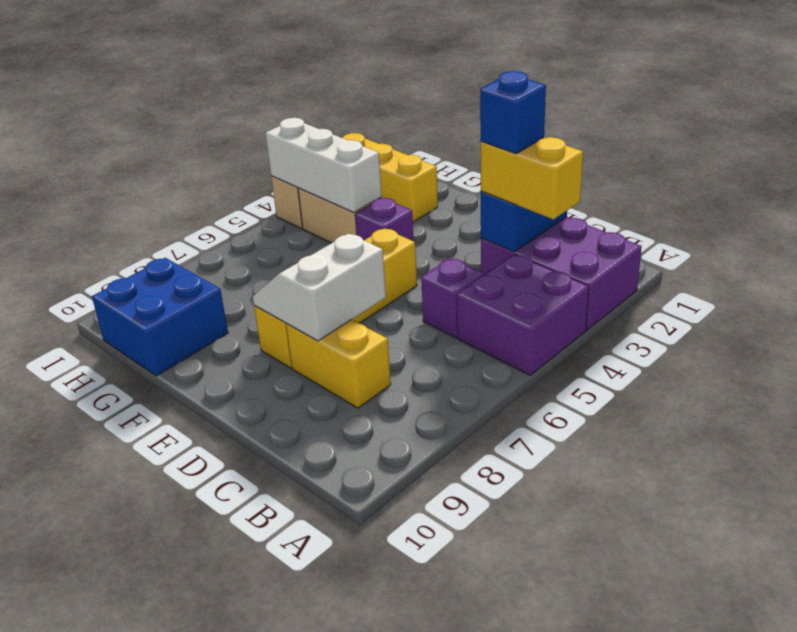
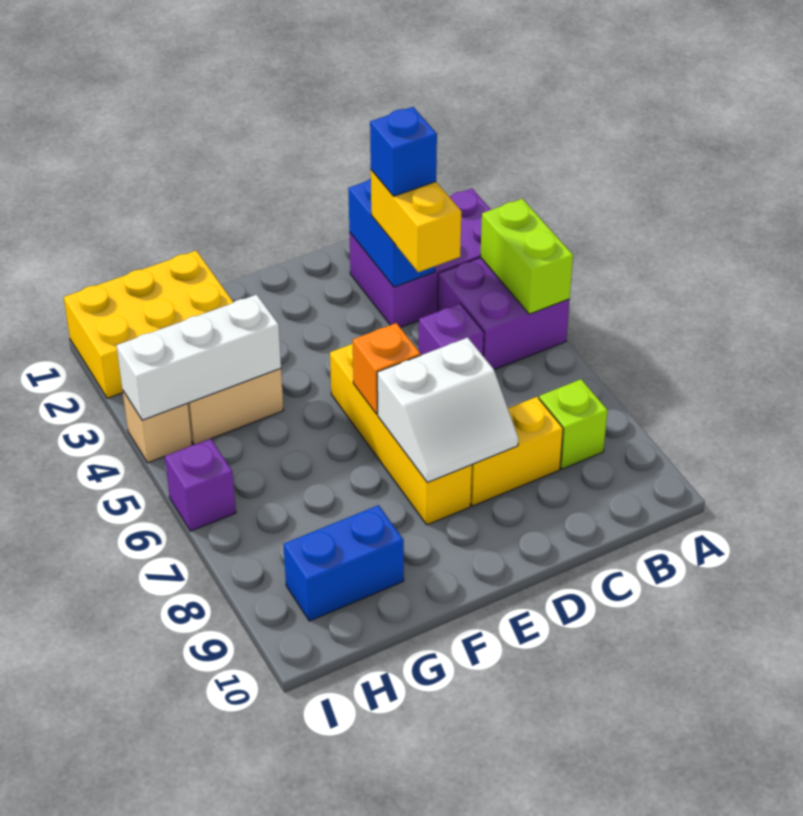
none -> lime 1x2 brick [480,199,573,314]
yellow 1x2 brick [481,137,583,219] -> yellow 1x2 brick turned to [371,170,461,272]
none -> lime 1x1 brick [539,379,608,469]
white 2x2 slope [253,234,386,341] -> white 2x2 slope turned to [377,338,518,482]
none -> orange 1x1 brick [353,323,421,414]
purple 1x1 brick [355,198,414,241] -> purple 1x1 brick moved to [165,439,236,531]
yellow 1x3 brick [342,133,438,222] -> yellow 2x3 brick [64,251,233,398]
blue 2x2 brick [92,258,228,376] -> blue 1x2 brick [284,505,404,621]

